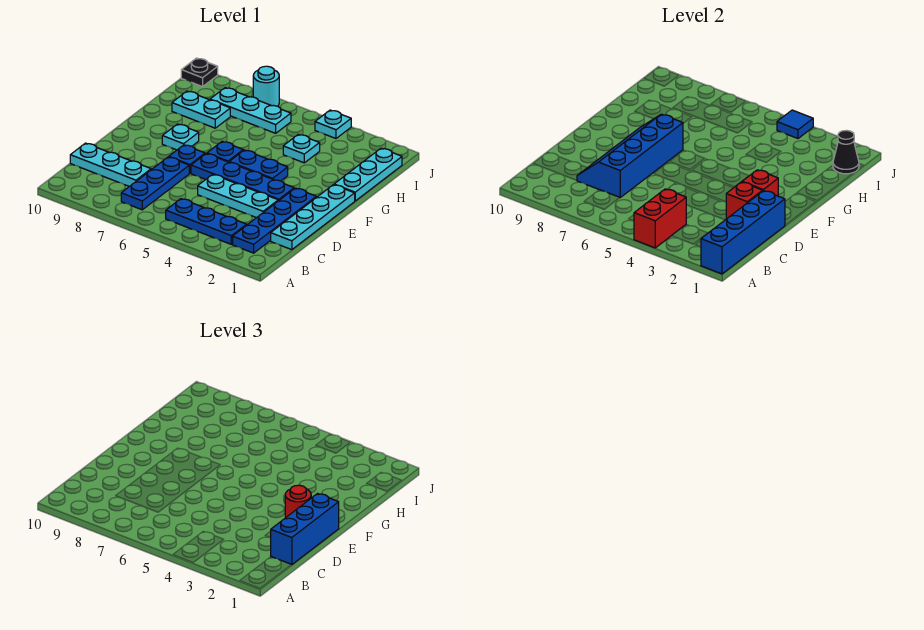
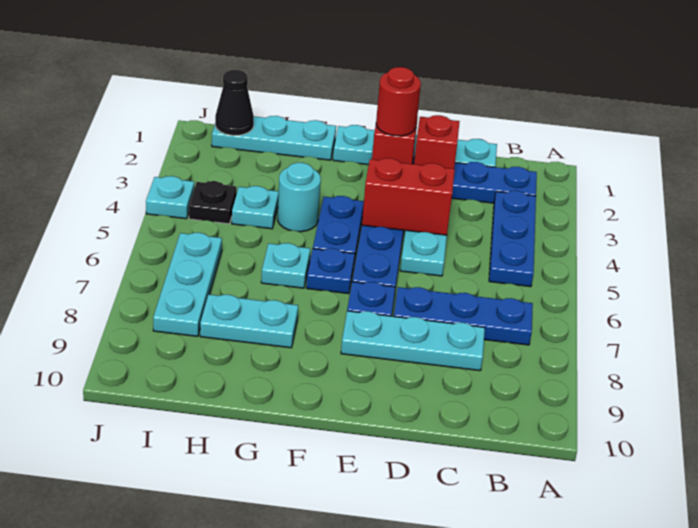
blue 1x4 brick [701,191,785,274] -> none
red 1x2 brick [634,189,686,248] -> red 1x2 brick moved to [362,158,455,235]
blue 1x3 brick [271,494,339,565] -> none
blue 2x4 slope [577,114,683,197] -> none
cyan 1x3 plate [70,143,151,187] -> cyan 1x3 plate turned to [341,311,485,371]
cyan 1x1 plate [162,124,199,150] -> cyan 1x1 plate moved to [261,243,310,288]
cyan 1x2 plate [172,91,230,128] -> cyan 1x2 plate turned to [200,294,298,348]
blue 1x1 tile [777,110,813,138] -> none
cyan 1x1 round brick [253,66,279,106] -> cyan 1x1 round brick moved to [278,163,321,232]
black 1x1 plate [181,58,218,87] -> black 1x1 plate moved to [189,181,237,224]

